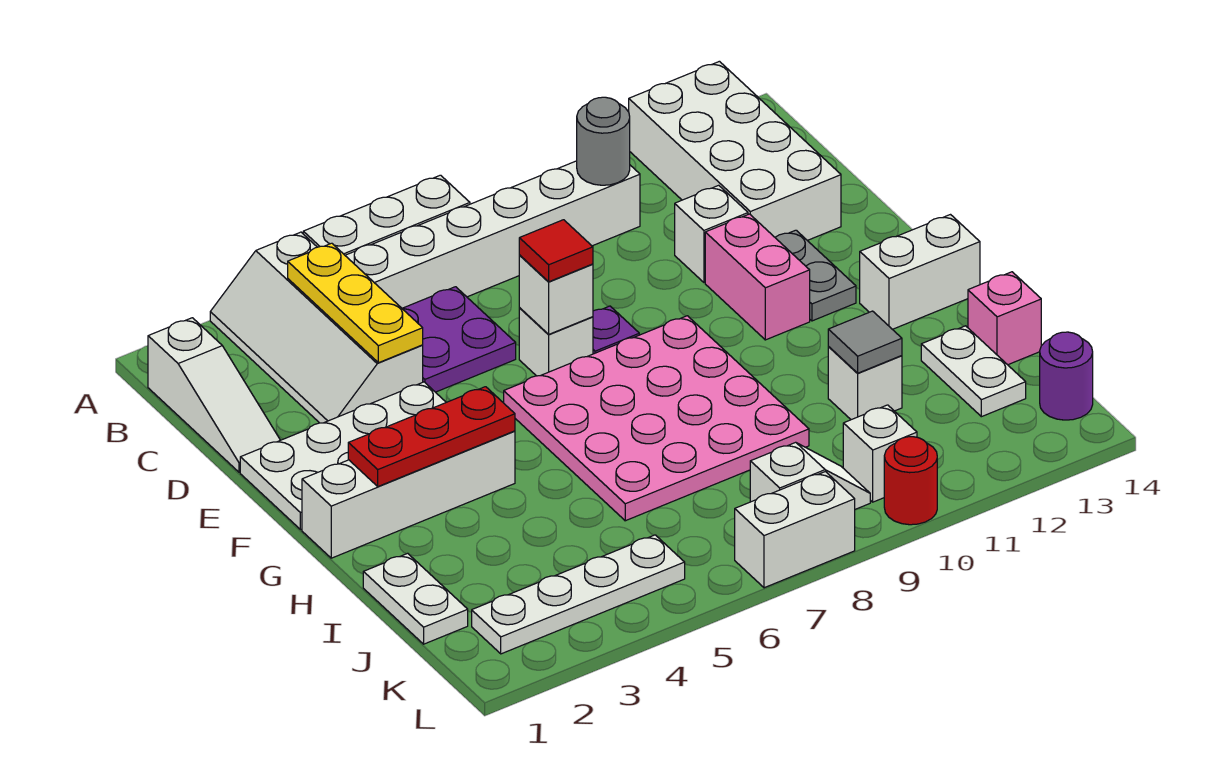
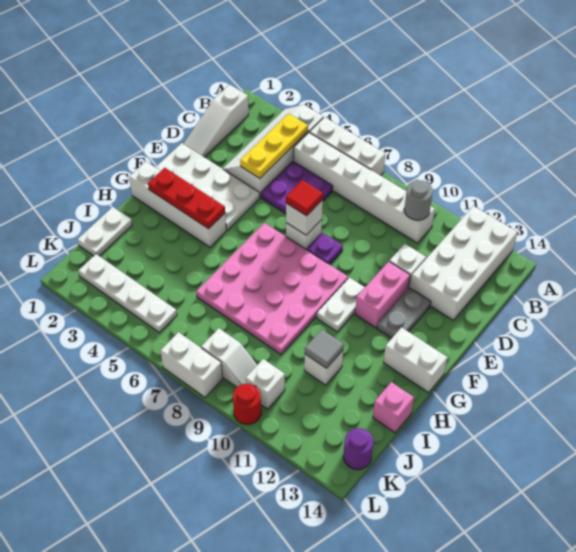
white 1x2 plate [921,326,1026,417] -> white 1x2 plate moved to [317,277,365,332]

